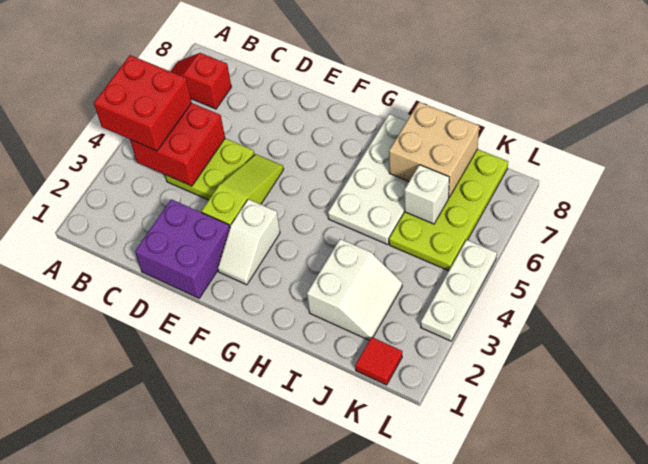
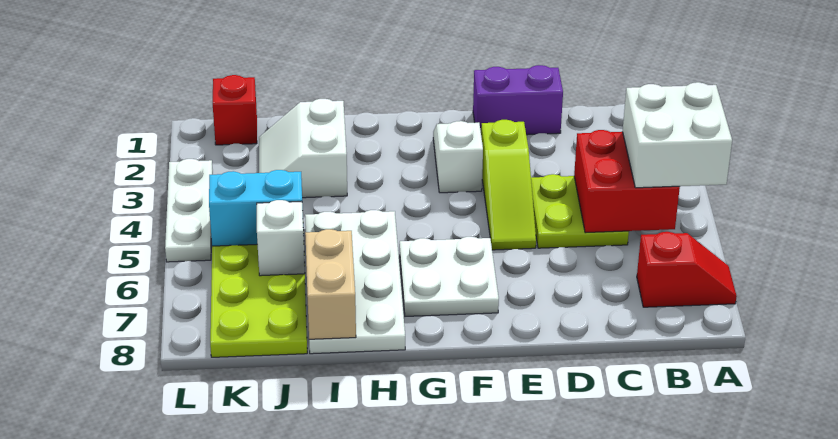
red 2x2 brick [94,55,192,151] -> white 2x2 brick [622,82,732,188]
purple 2x2 brick [135,199,230,298] -> purple 1x2 brick [473,65,563,135]
none -> white 2x2 plate [400,237,499,316]
tan 2x2 brick [389,102,479,197] -> tan 1x2 brick [305,229,356,339]
none -> cyan 1x2 brick [209,170,304,246]
red 1x1 tile [355,337,402,385] -> red 1x1 brick [213,75,257,145]

